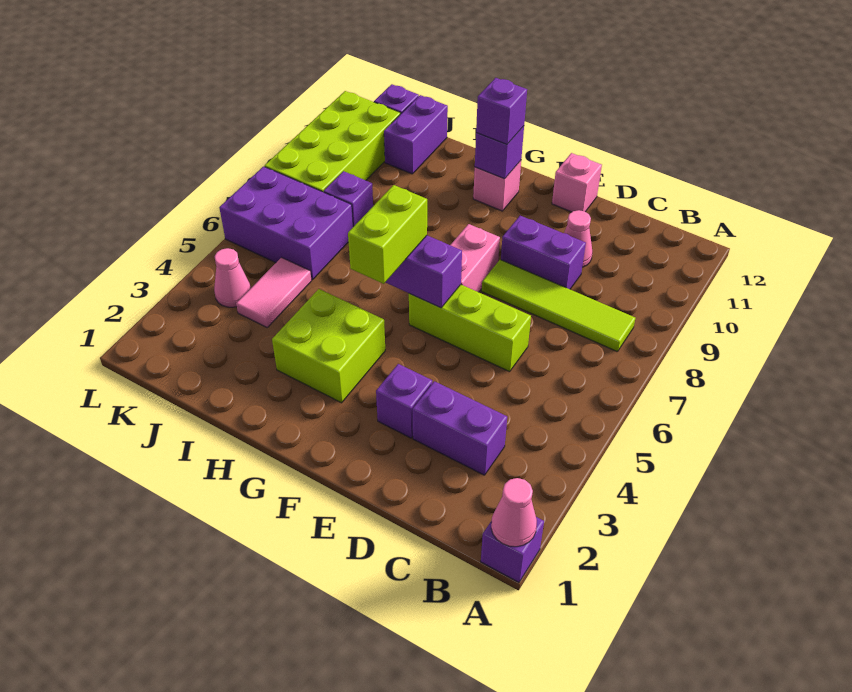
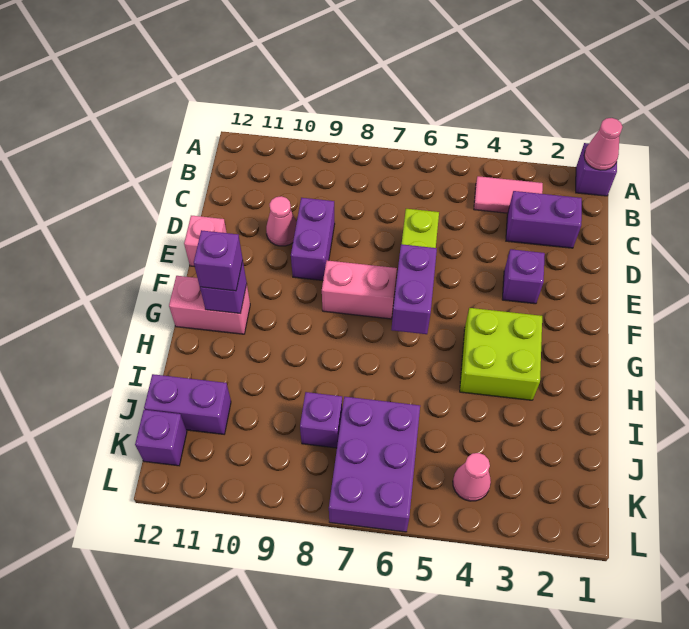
lime 1x4 tile [482,260,635,352] -> none
purple 1x2 brick [413,381,507,475] -> purple 1x2 brick turned to [506,191,582,248]
lime 1x2 brick [348,185,427,284] -> none
pink 1x1 brick [473,161,521,211] -> pink 1x2 brick [169,276,250,334]
pink 1x2 tile [236,258,312,327] -> pink 1x2 tile moved to [474,176,543,213]
lime 2x4 brick [265,91,400,192] -> none

